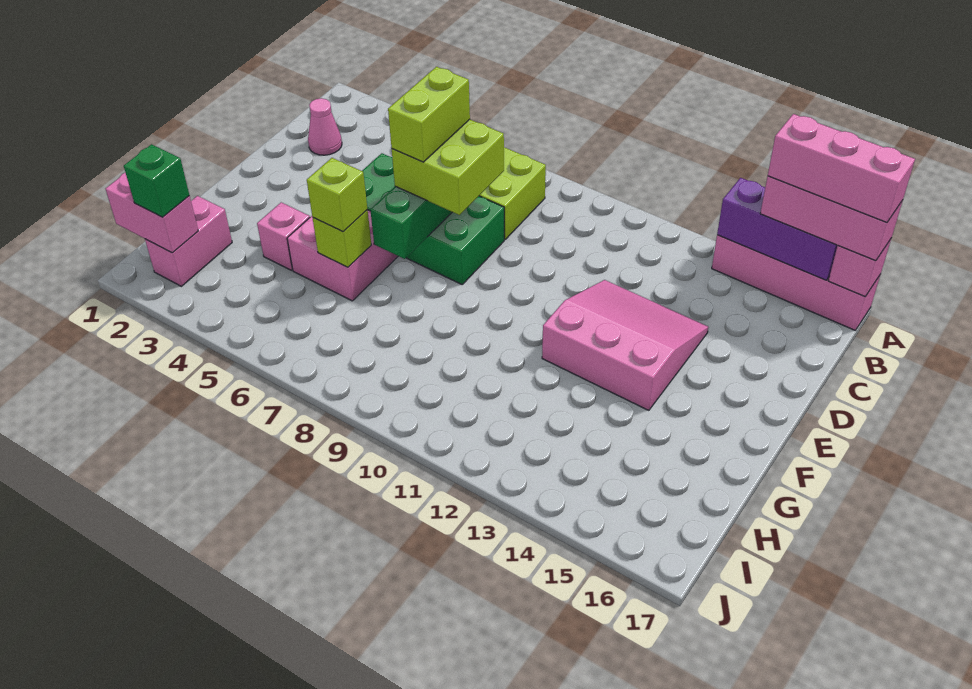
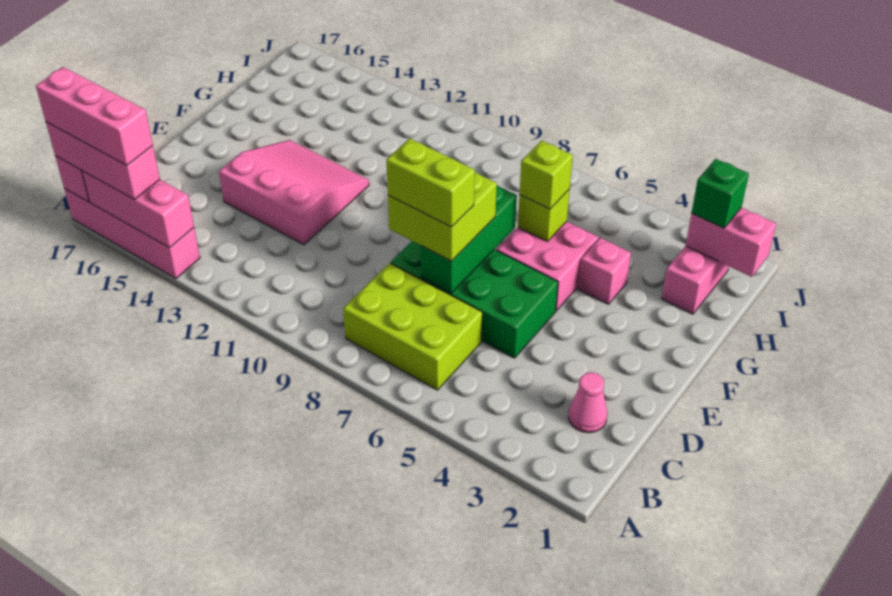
purple 1x3 brick [717,178,838,280] -> pink 1x3 brick [82,171,194,248]
lime 1x2 brick [388,67,470,162] -> lime 1x2 brick turned to [386,138,475,227]
pink 3x3 slope [542,280,708,410] -> pink 3x3 slope turned to [219,140,369,245]

